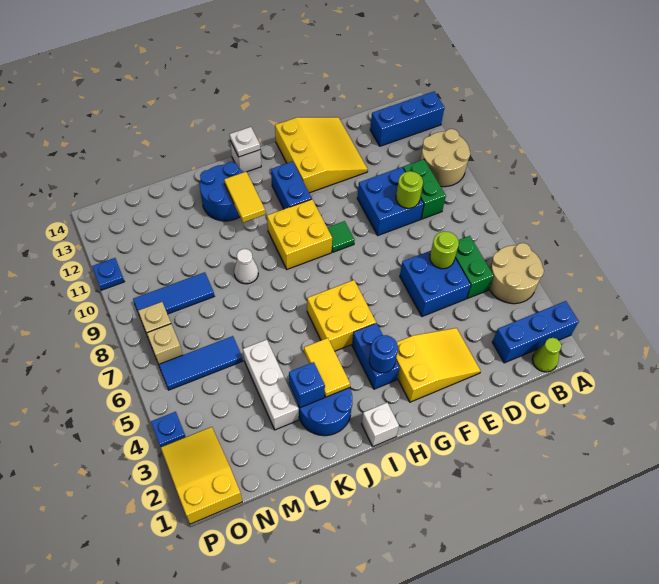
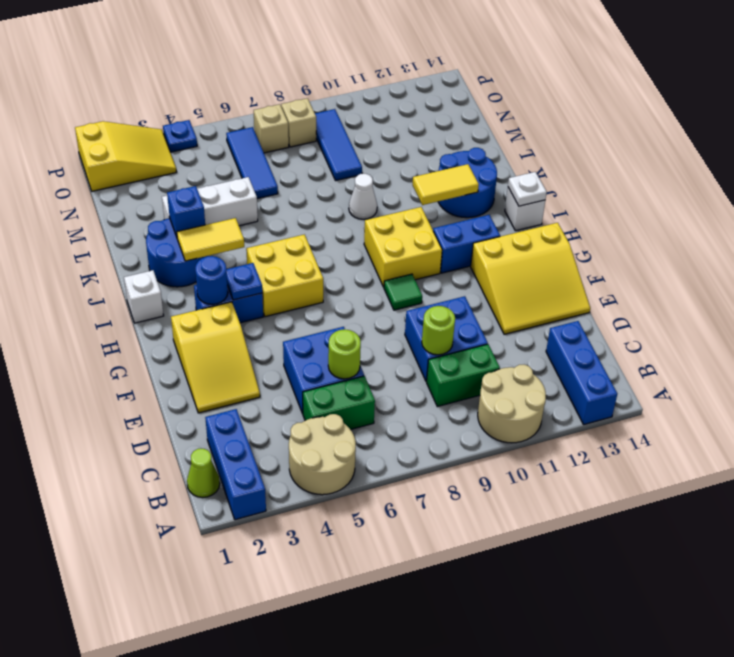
blue 1x1 plate [92,258,124,290] -> blue 1x1 plate moved to [226,263,262,300]

